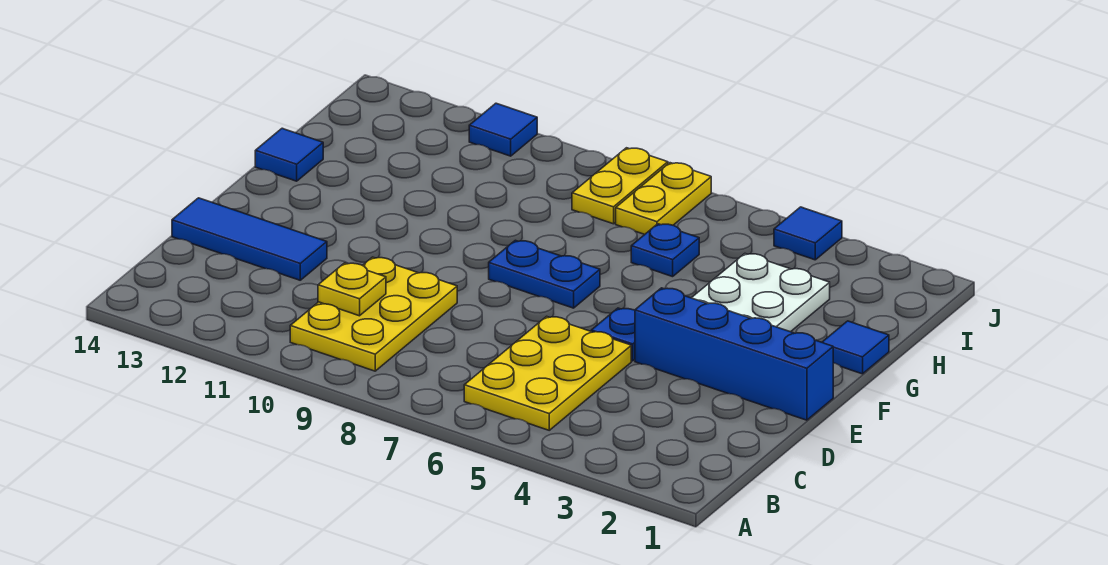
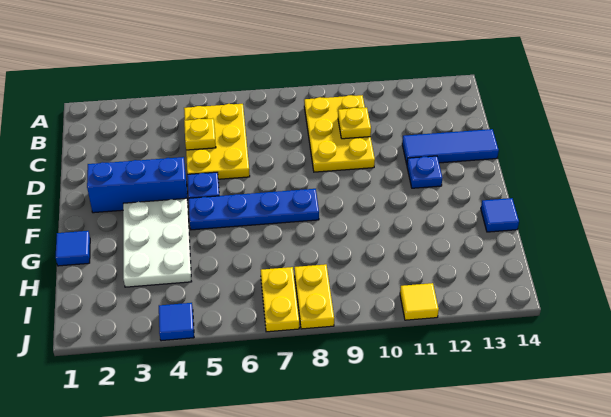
none -> yellow 1x1 plate [184,118,216,150]
blue 1x4 brick [635,288,833,420] -> blue 1x3 brick [87,157,188,213]
blue 1x2 plate [489,240,600,308] -> blue 1x4 plate [189,189,319,230]
blue 1x1 plate [631,224,699,277] -> blue 1x1 plate moved to [407,156,442,188]
blue 1x1 tile [469,103,537,156] -> yellow 1x1 tile [400,283,439,320]

